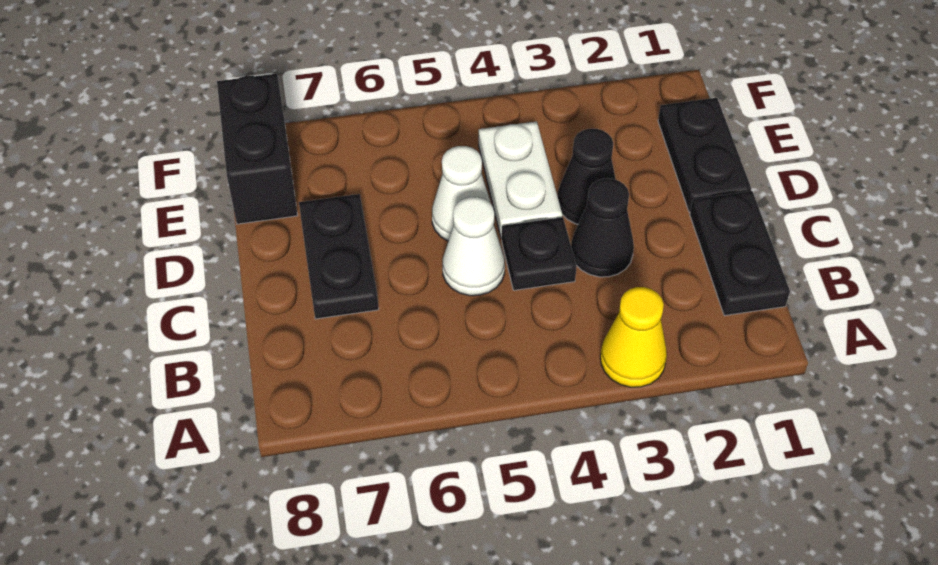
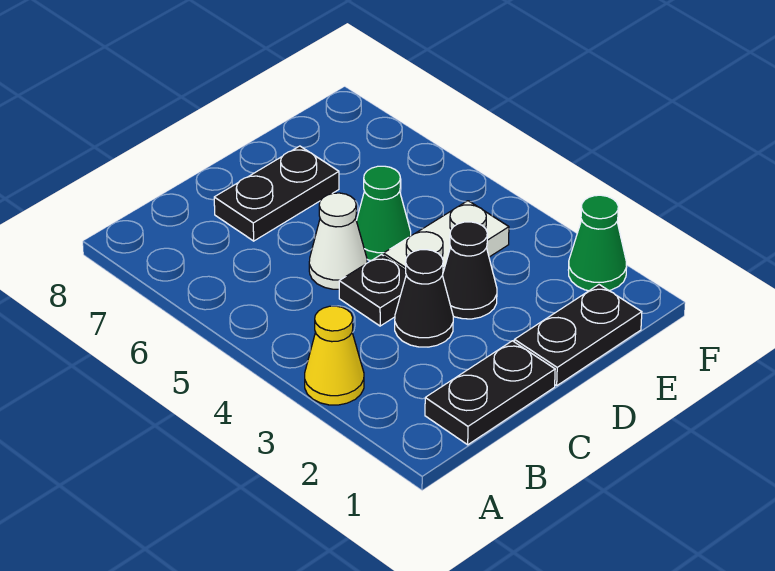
white 1x1 cone [432,146,491,241] -> green 1x1 cone [356,166,411,261]
black 1x2 brick [217,74,298,224] -> none
none -> green 1x1 cone [569,195,627,291]

